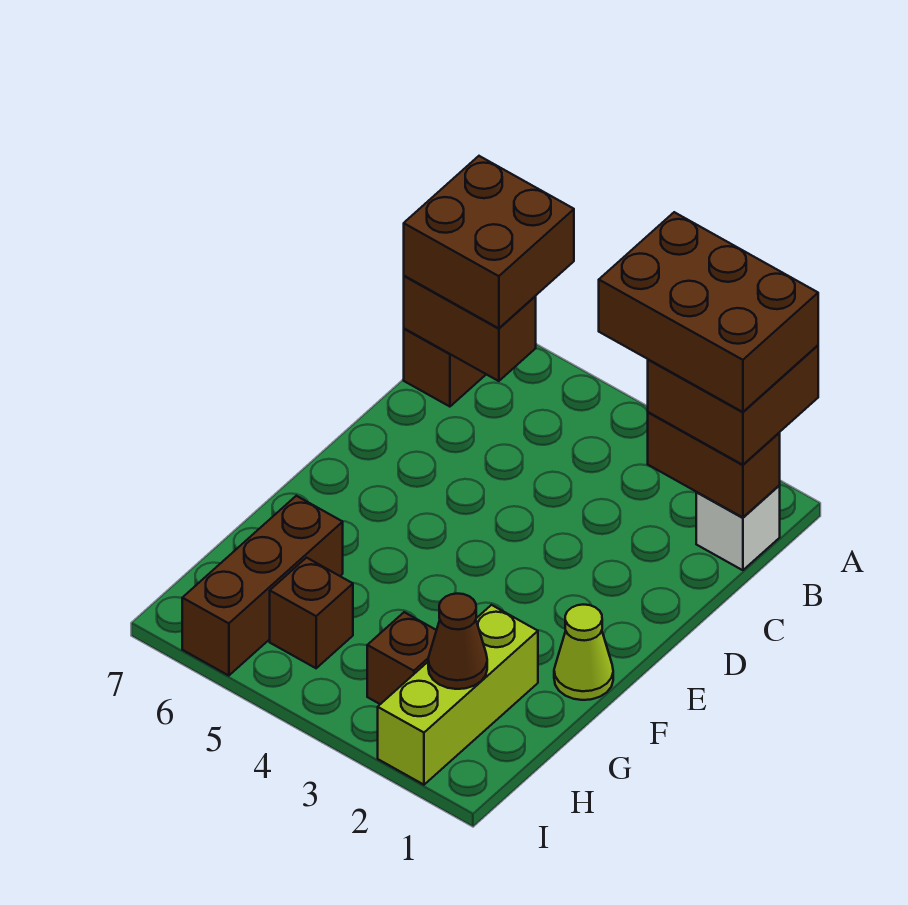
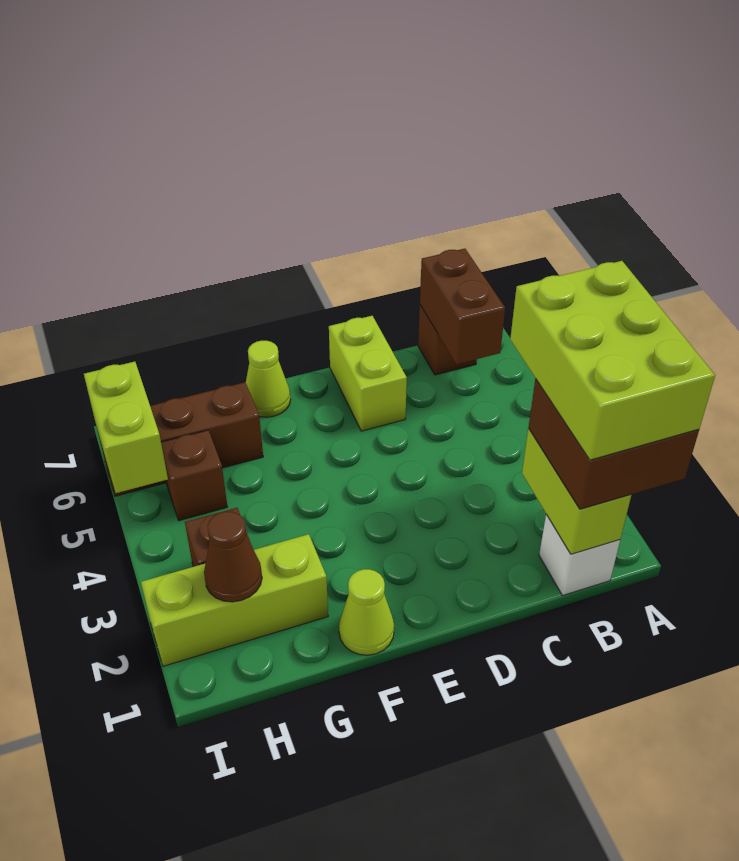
brown 2x3 brick [599,212,818,412] -> lime 2x3 brick [510,261,715,460]
brown 2x2 brick [404,156,574,328] -> none
brown 1x2 brick [648,412,780,518] -> lime 1x2 brick [522,429,631,554]
none -> lime 1x2 brick [329,316,407,431]
none -> lime 1x1 cone [246,341,291,417]
none -> lime 1x2 brick [84,362,168,493]

